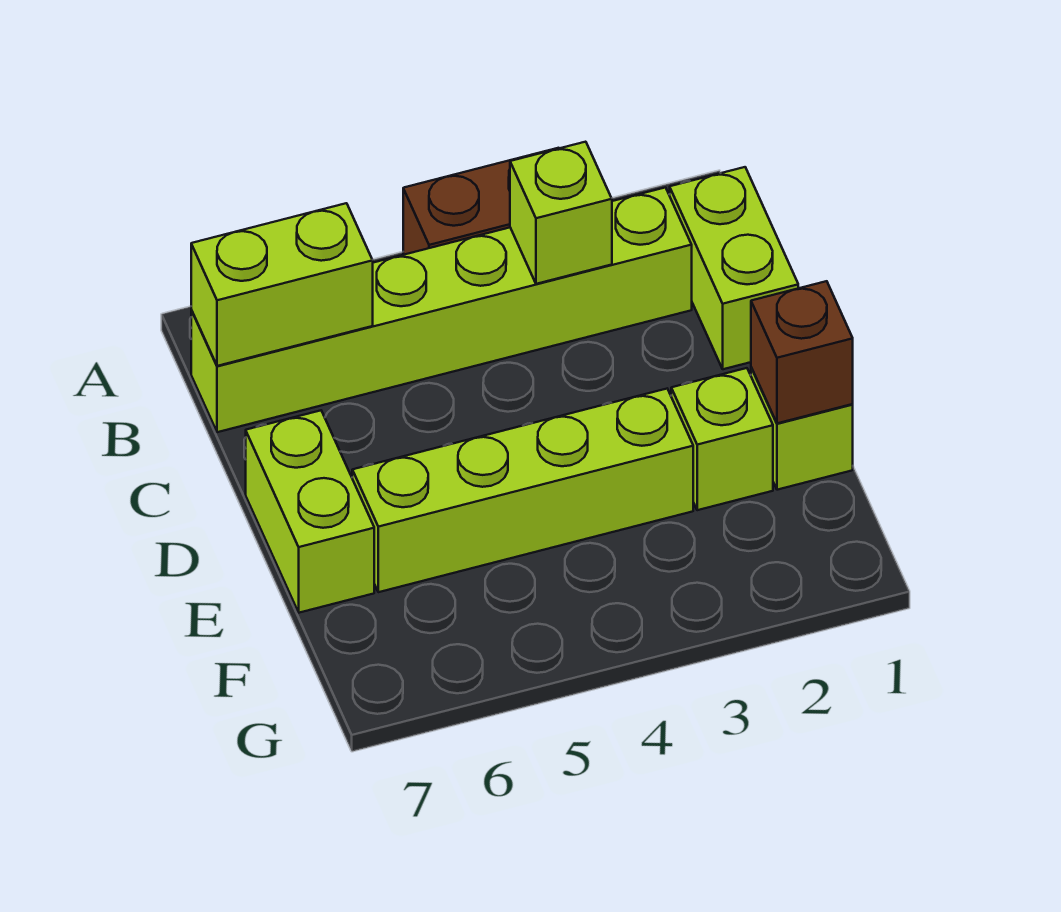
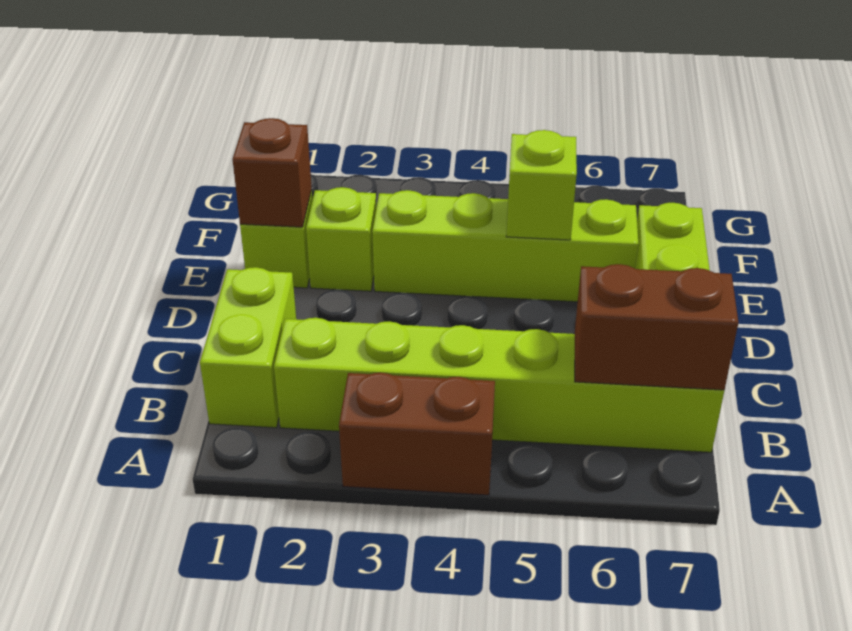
lime 1x1 brick [510,142,612,284] -> lime 1x1 brick moved to [506,130,577,240]
lime 1x2 brick [191,203,373,366] -> brown 1x2 brick [575,264,738,390]

